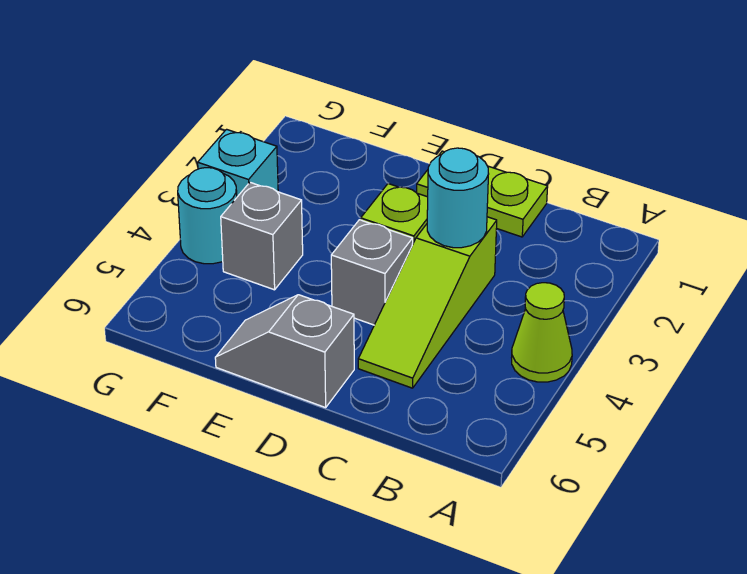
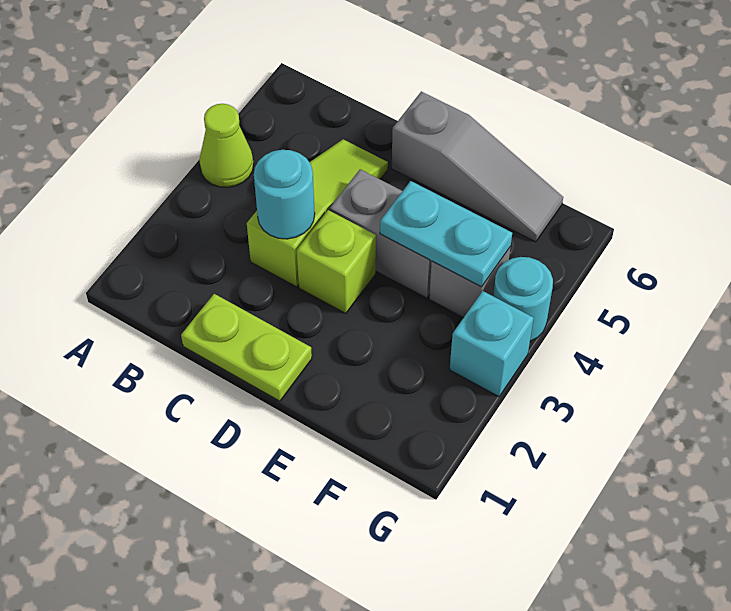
grey 1x1 brick [331,220,413,325] -> grey 1x2 brick [330,169,432,298]
grey 1x2 slope [215,295,354,408] -> grey 1x3 slope [392,92,563,242]
none -> cyan 1x2 plate [380,181,512,287]

